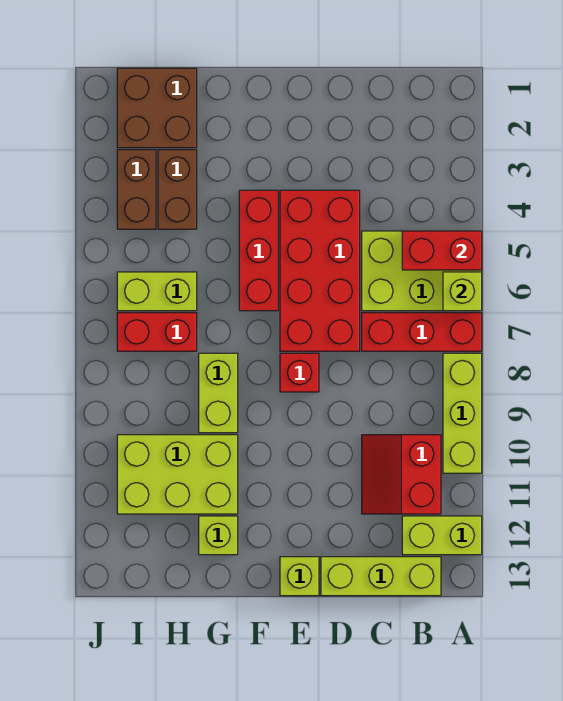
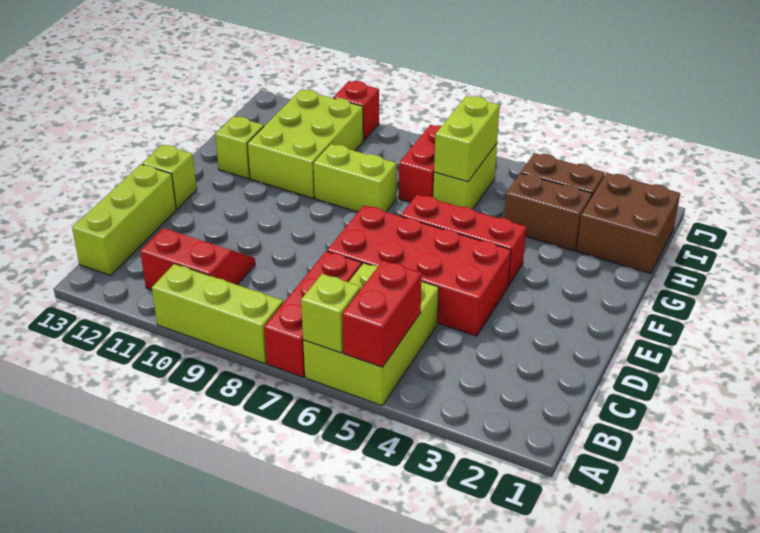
lime 1x2 brick [402,516,482,555] -> lime 1x2 brick moved to [434,96,500,182]
red 1x1 brick [280,353,319,392] -> red 1x1 brick moved to [333,81,379,141]

